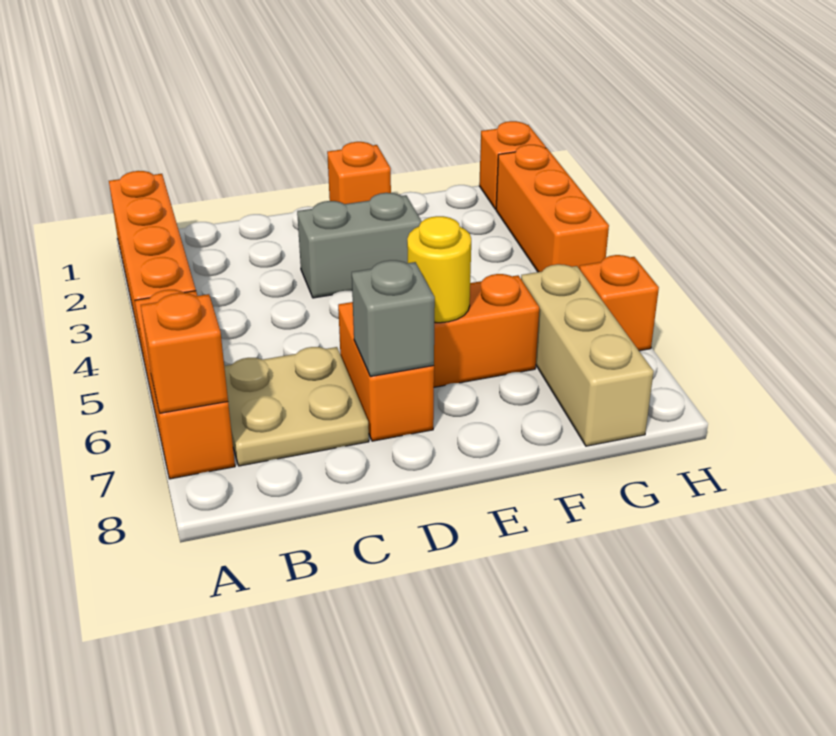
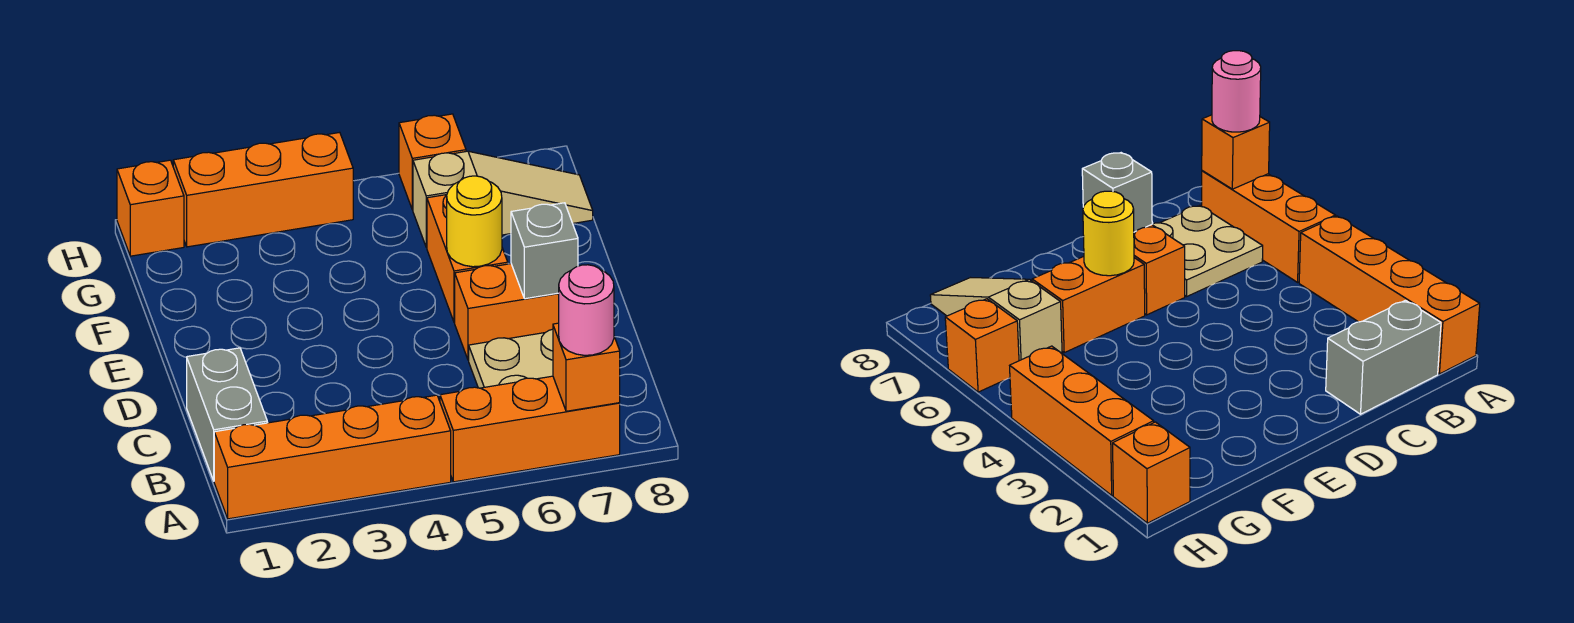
none -> pink 1x1 round brick [558,265,614,355]
grey 1x2 brick [297,193,422,298] -> grey 1x2 brick moved to [187,348,267,481]
orange 1x1 brick [327,142,391,204] -> none
tan 1x3 brick [521,264,654,446] -> tan 1x3 slope [413,151,593,247]

